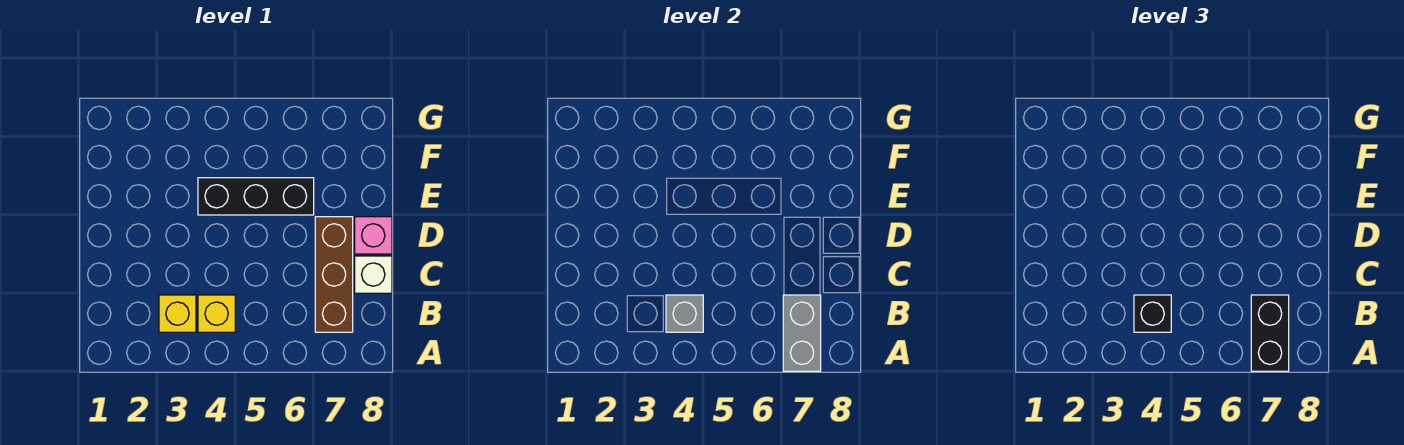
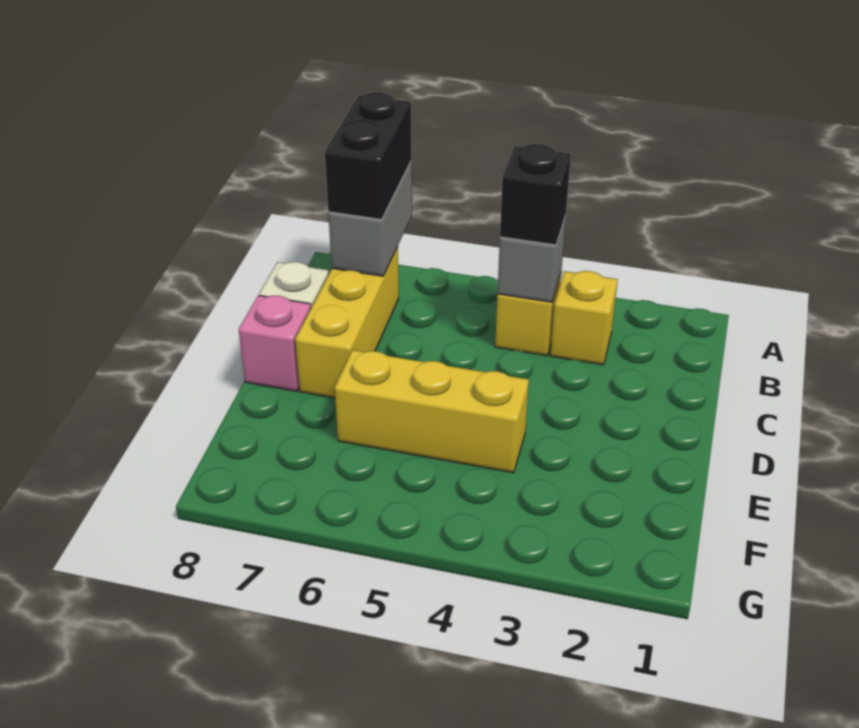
brown 1x3 brick [315,217,353,332] -> yellow 1x3 brick [295,247,399,398]
black 1x3 brick [198,178,314,215] -> yellow 1x3 brick [335,350,529,473]

